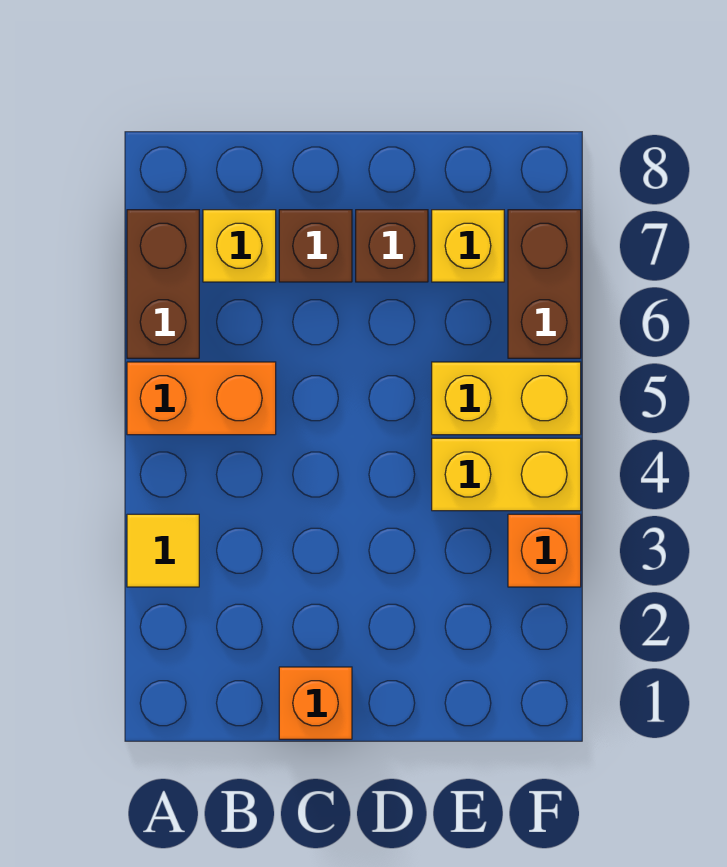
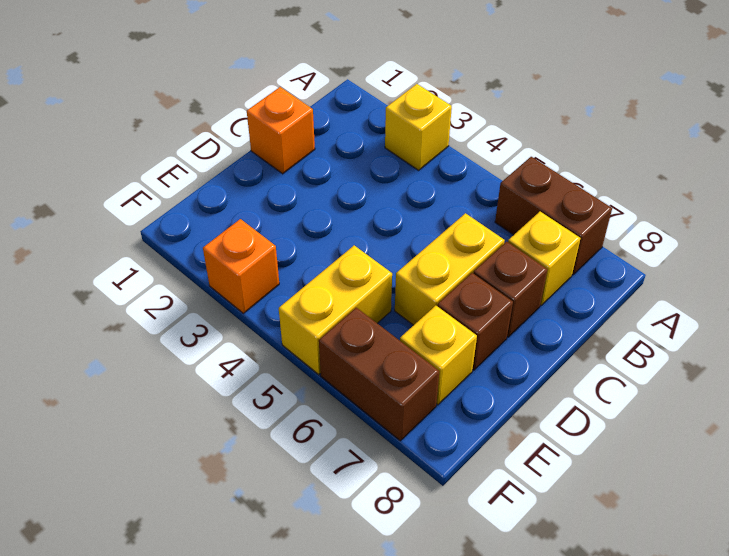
yellow 1x1 tile [127,514,199,587] -> yellow 1x1 brick [385,84,452,170]
orange 1x2 brick [127,362,276,435] -> none
yellow 1x2 brick [432,438,581,511] -> yellow 1x2 brick moved to [395,213,505,325]

